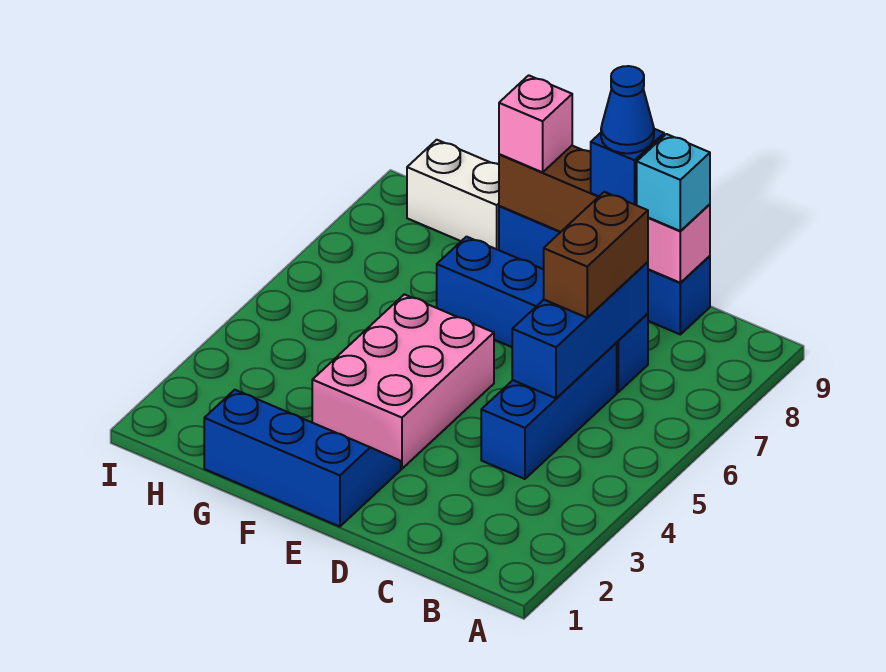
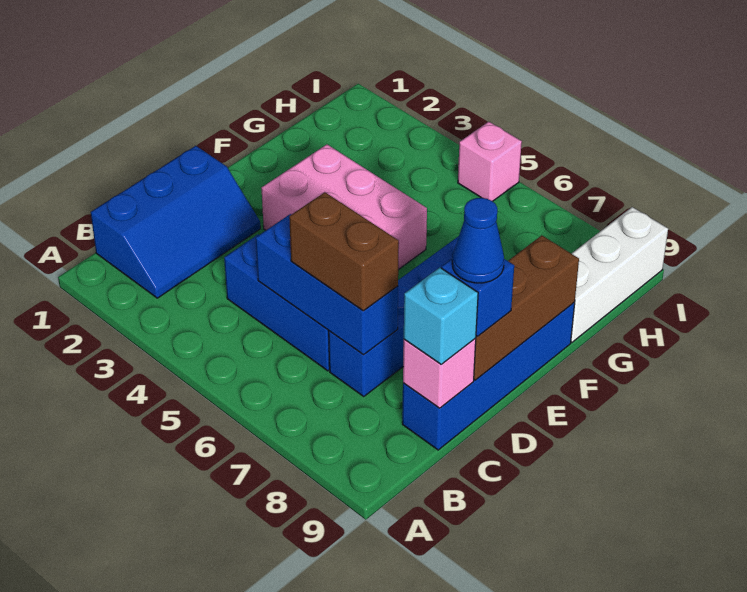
blue 2x3 slope [204,390,401,527] -> blue 2x3 slope moved to [91,146,260,298]
pink 1x1 brick [499,75,572,172] -> pink 1x1 brick moved to [458,122,522,201]
white 1x2 brick [407,140,499,250] -> white 1x3 brick [571,207,668,342]

